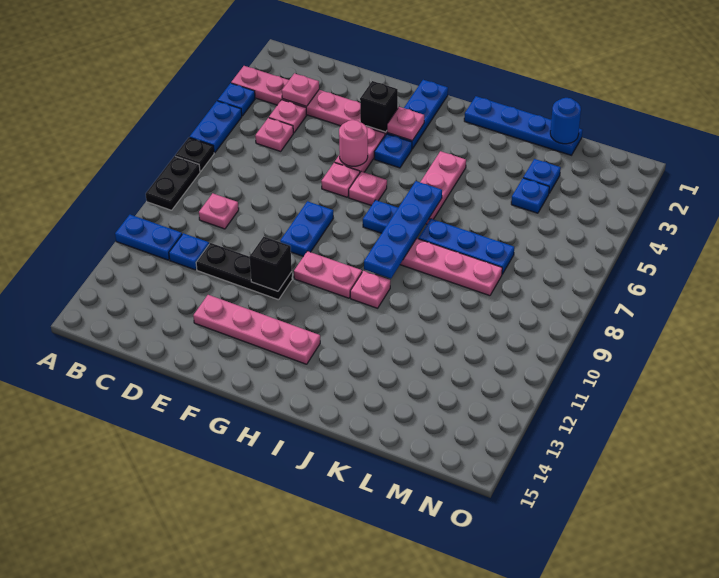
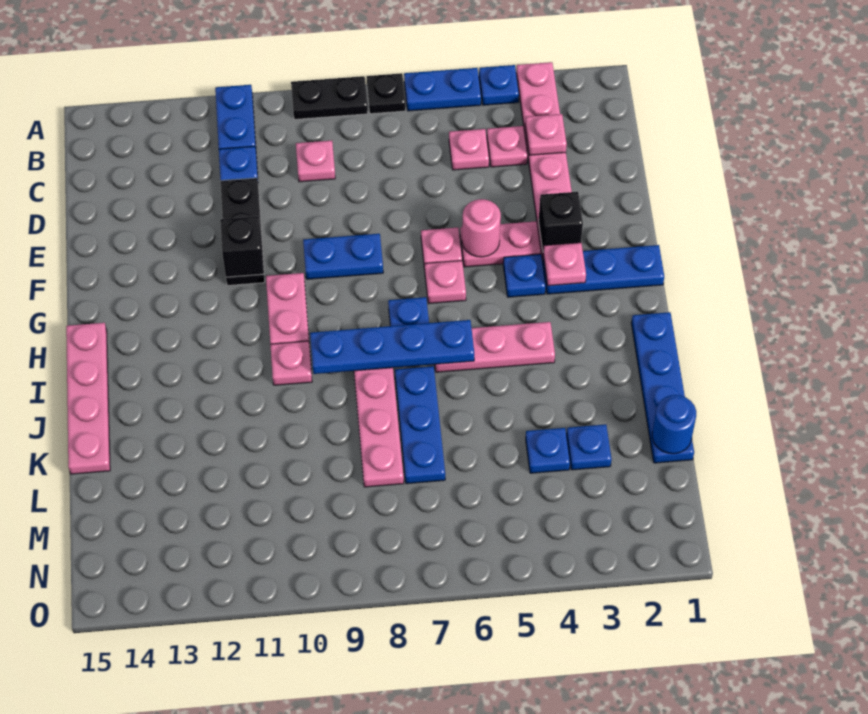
pink 1x4 plate [193,295,320,364] -> pink 1x4 plate moved to [66,323,110,474]

